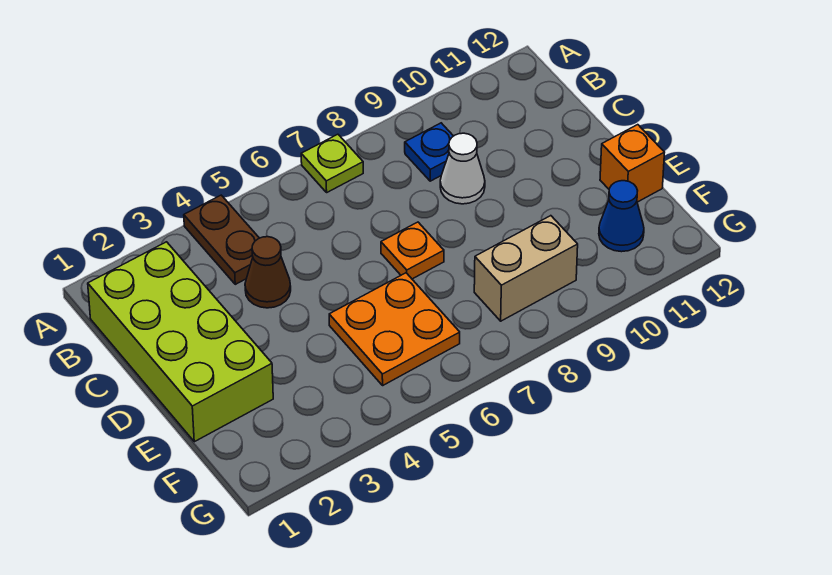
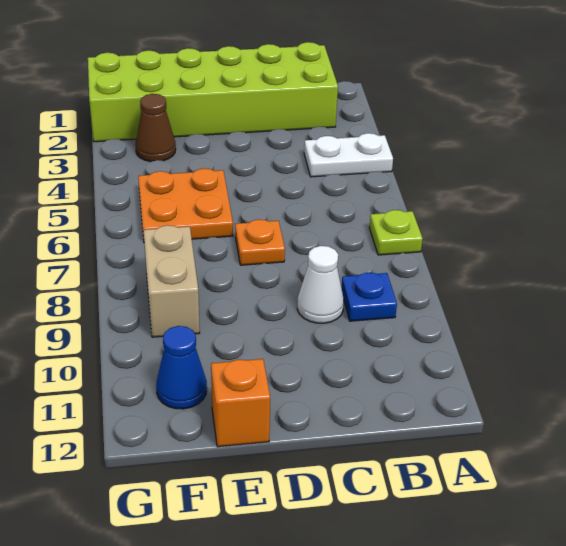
brown 1x2 plate [184,195,259,284] -> white 1x2 plate [304,133,393,177]
lime 2x4 brick [88,242,273,442] -> lime 2x6 brick [88,42,338,142]
brown 1x1 cone [245,237,291,308] -> brown 1x1 cone moved to [135,94,176,162]

